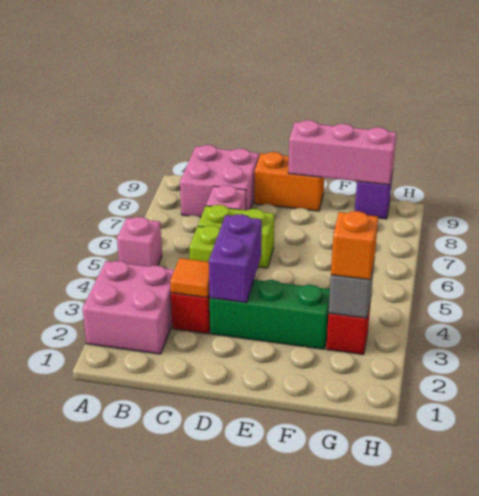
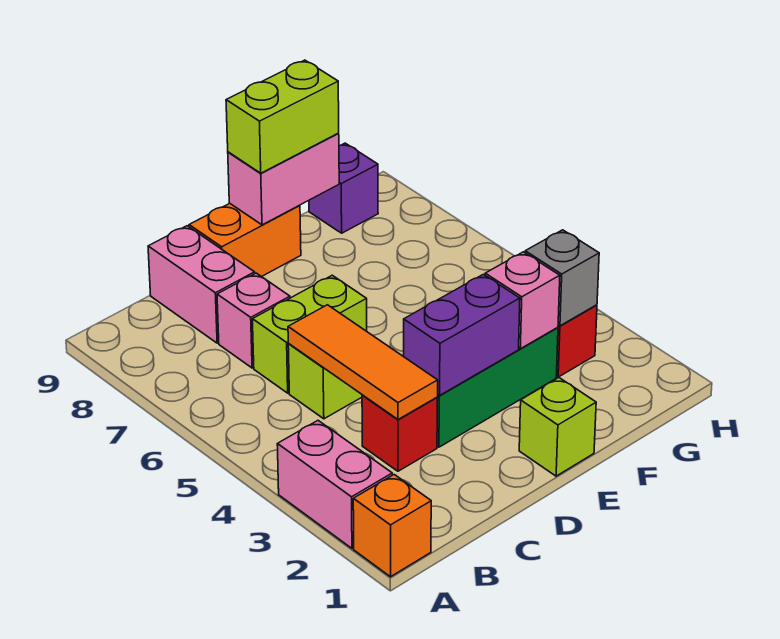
pink 2x2 brick [83,261,174,354] -> pink 1x2 brick [277,421,392,548]
pink 1x1 brick [117,217,162,267] -> pink 1x1 brick moved to [485,252,560,349]
pink 2x2 brick [180,145,259,217] -> pink 1x2 brick [148,226,255,343]
orange 1x1 tile [170,258,209,297] -> orange 1x3 tile [288,305,438,419]
purple 1x2 brick [209,214,262,303] -> purple 1x2 brick turned to [404,274,520,396]
none -> lime 1x1 brick [519,378,596,476]
pink 1x3 brick [288,120,396,185] -> pink 1x2 brick [228,134,339,225]
none -> lime 1x2 brick [226,60,339,173]
orange 1x1 brick [331,211,378,280] -> orange 1x1 brick moved to [353,475,431,577]

